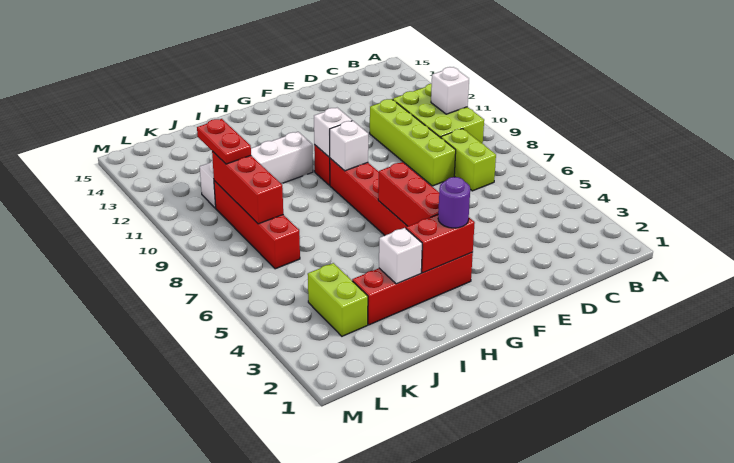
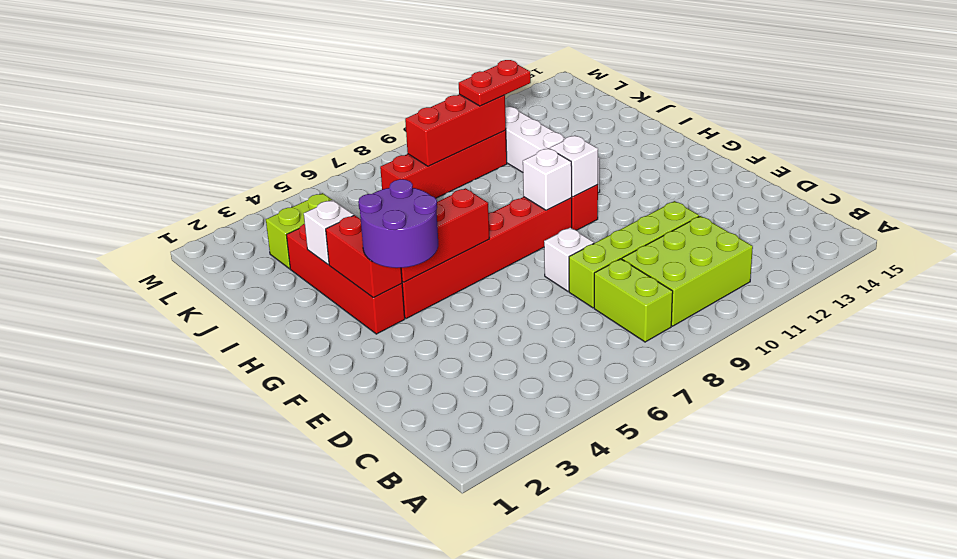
white 1x1 brick [431,67,469,114] -> white 1x1 brick moved to [544,227,594,291]
lime 1x2 brick [441,129,496,191] -> lime 1x2 brick turned to [594,259,673,342]
purple 1x1 round brick [438,177,470,228] -> purple 2x2 round brick [358,179,438,268]

